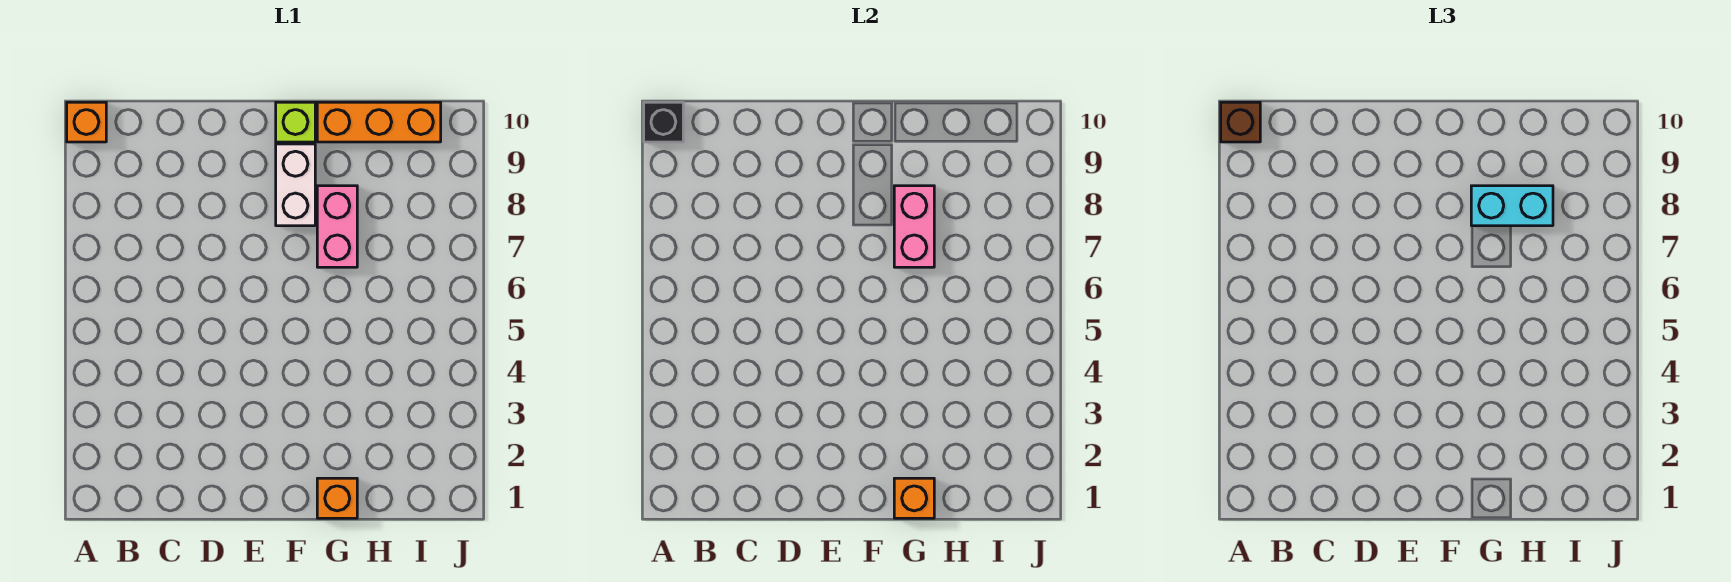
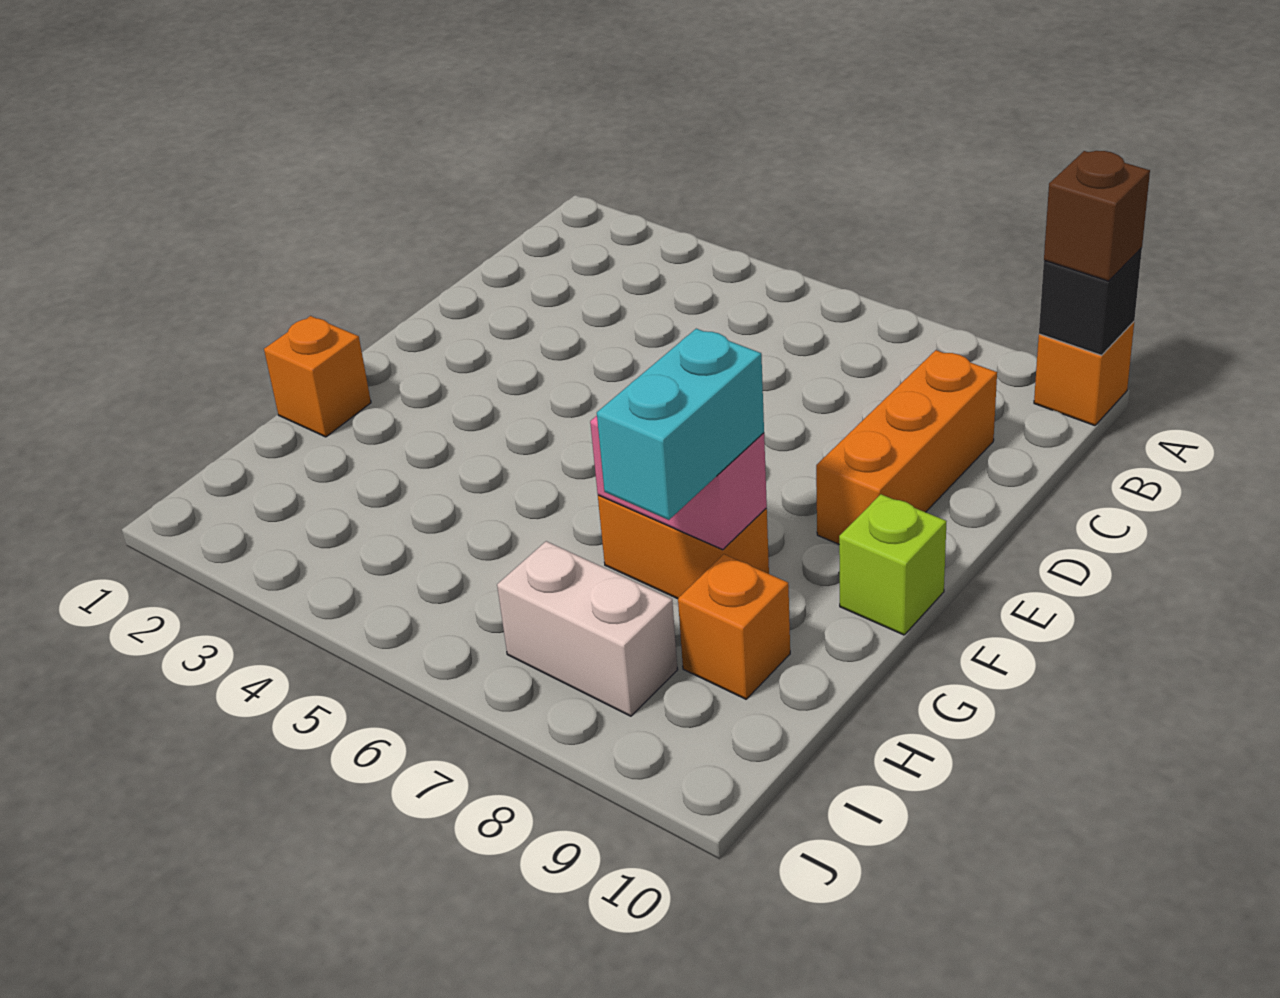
white 1x2 brick [276,144,315,226] -> white 1x2 brick moved to [497,541,678,716]
orange 1x1 brick [894,478,934,518] -> orange 1x1 brick moved to [678,554,790,699]
pink 1x2 brick [317,186,357,267] -> orange 1x2 brick [598,495,769,599]
orange 1x3 brick [317,102,441,142] -> orange 1x3 brick moved to [816,350,997,544]

